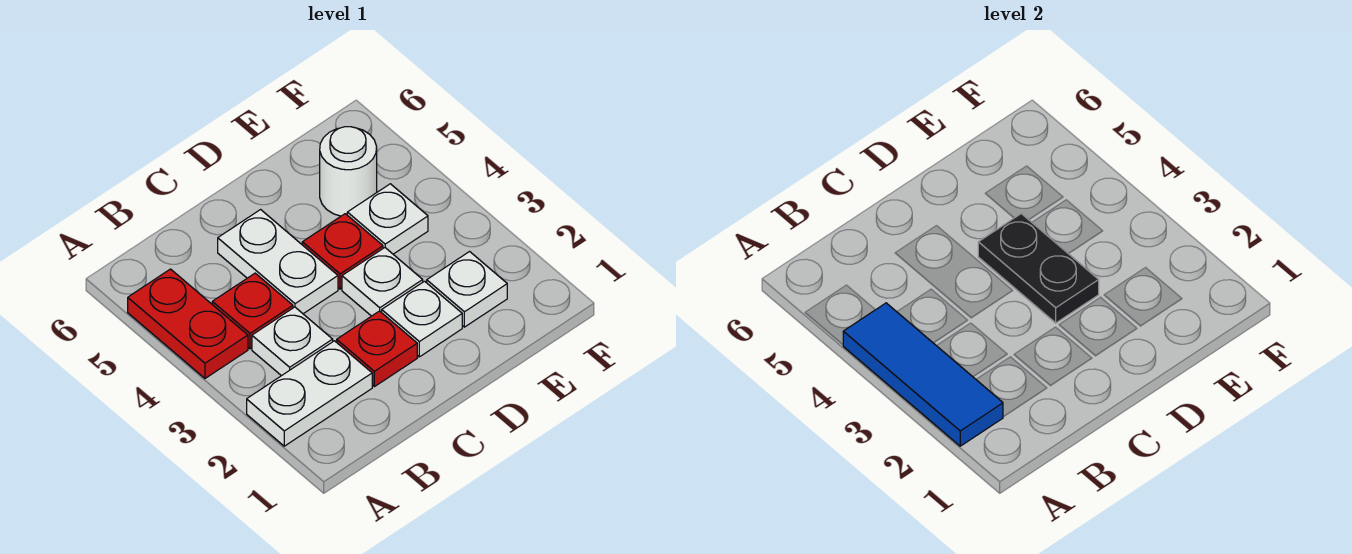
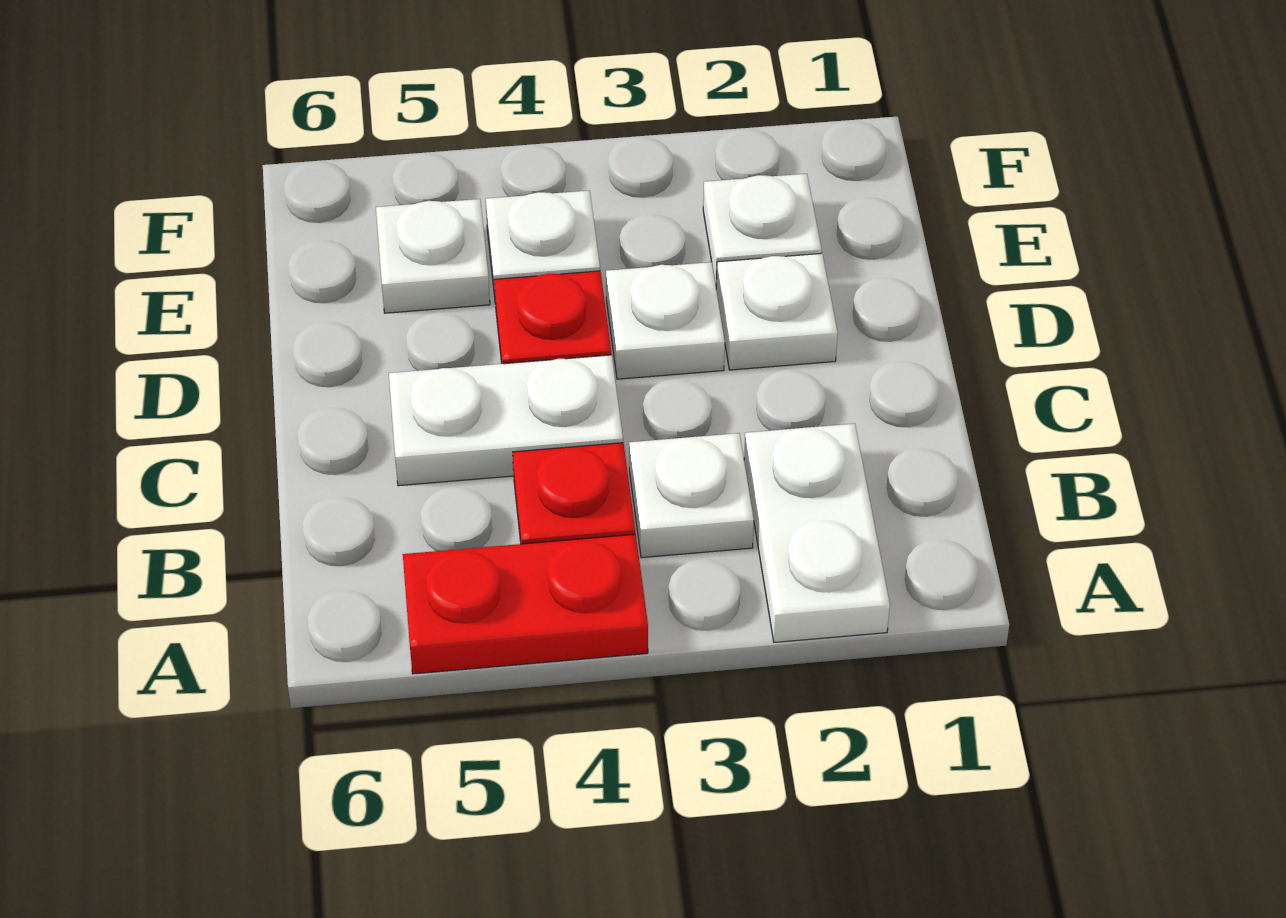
blue 1x3 tile [843,303,1003,446] -> none
red 1x1 plate [337,311,417,387] -> none
black 1x2 plate [978,214,1099,323] -> none
white 1x1 round brick [320,127,377,216] -> white 1x1 plate [376,199,490,313]

